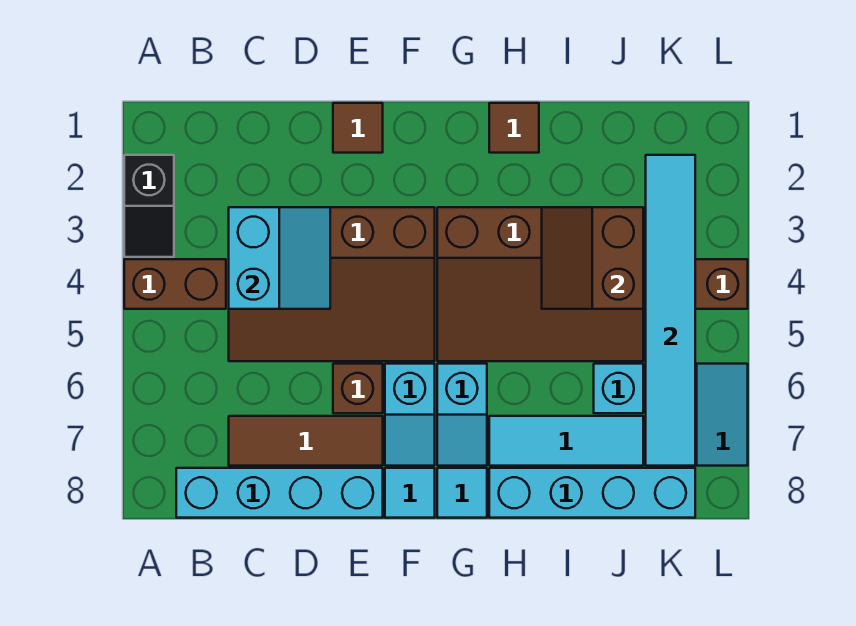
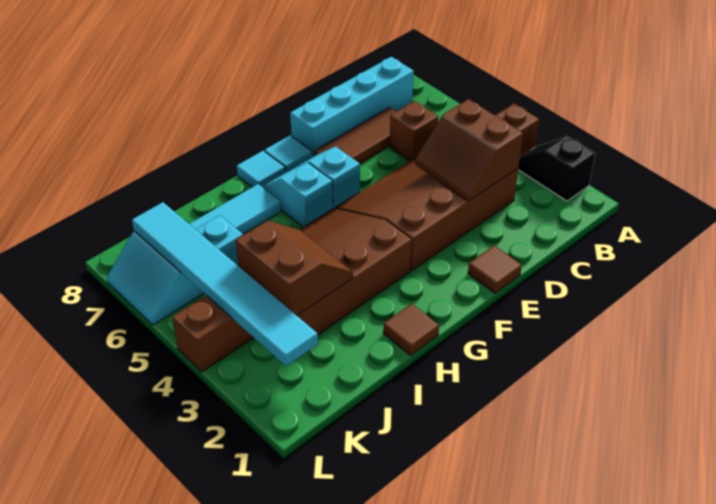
cyan 2x2 slope [229,207,330,309] -> brown 2x2 slope [415,99,523,201]
brown 1x1 brick [333,364,383,413] -> brown 1x1 brick moved to [390,101,438,161]
cyan 1x4 brick [489,468,695,518] -> none

